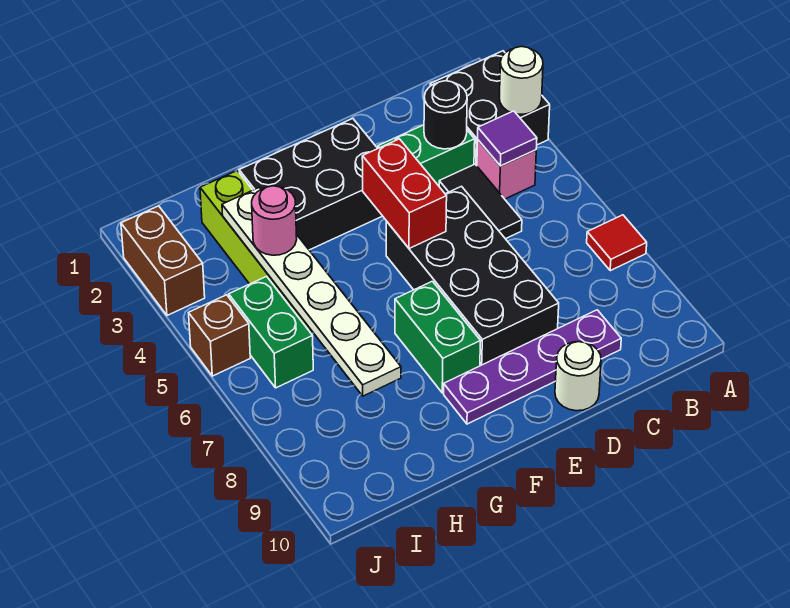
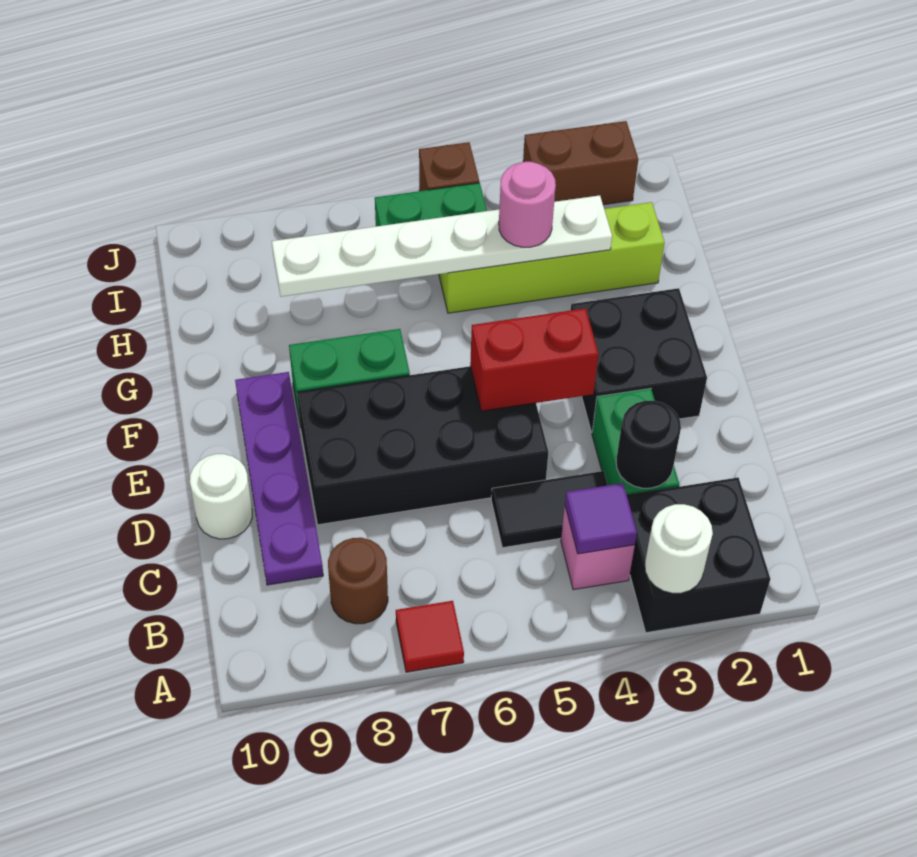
none -> brown 1x1 round brick [328,538,388,624]
black 2x3 brick [239,119,382,250] -> black 2x2 brick [571,288,707,432]

